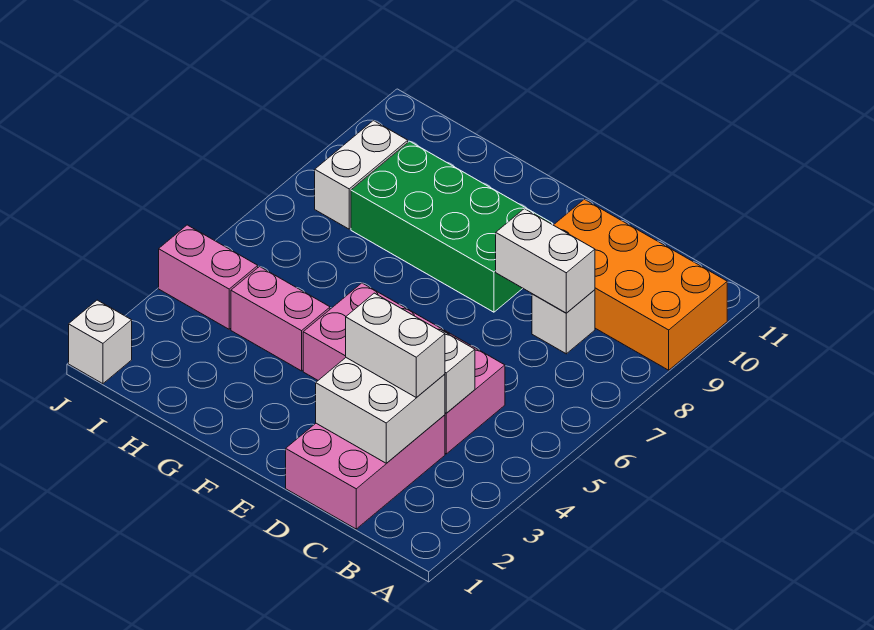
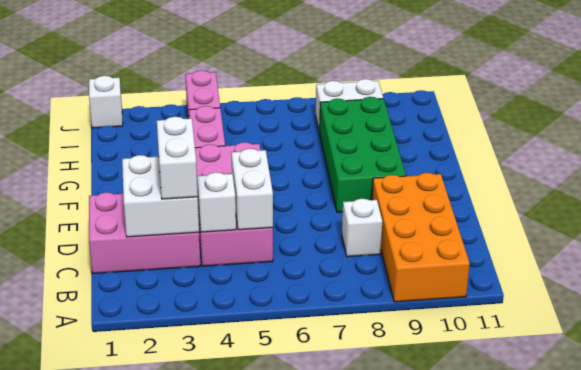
white 1x2 brick [496,209,595,313] -> white 1x2 brick moved to [231,149,273,230]

